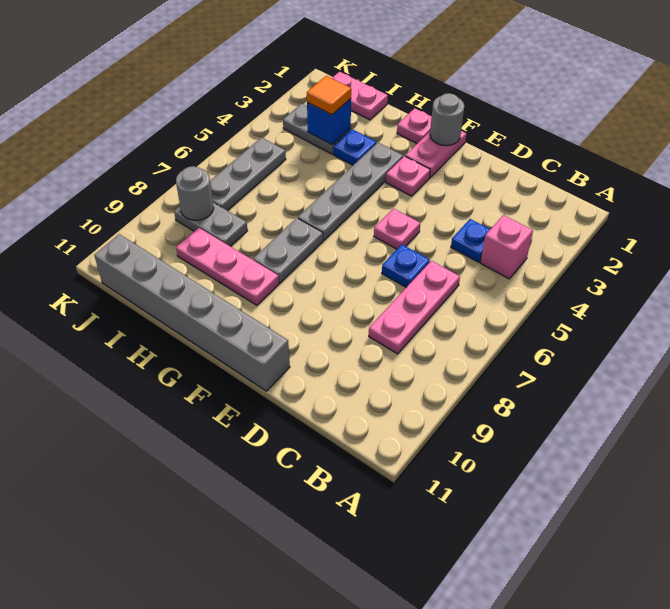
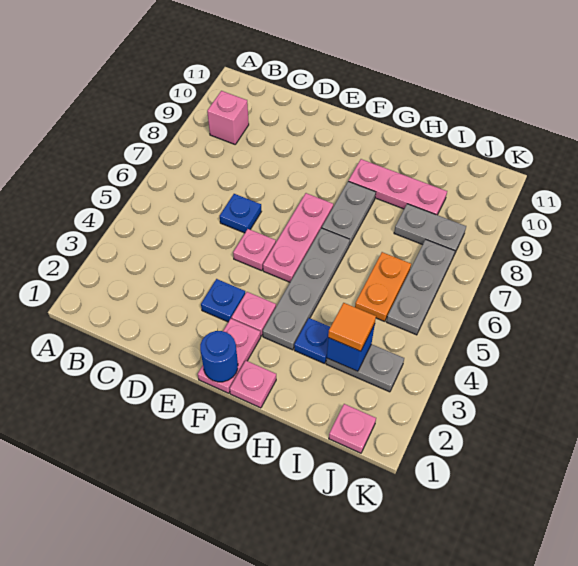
pink 1x1 brick [481,215,533,279] -> pink 1x1 brick moved to [207,91,249,144]
blue 1x1 plate [451,219,490,262] -> blue 1x1 plate moved to [201,279,245,322]
pink 1x3 plate [369,261,460,354] -> pink 1x3 plate moved to [263,193,333,282]
grey 1x6 brick [94,234,290,391] -> none
grey 1x1 round brick [430,93,464,146] -> blue 1x1 round brick [200,331,238,382]
pink 1x2 plate [332,72,388,120] -> pink 1x1 plate [329,404,376,453]
none -> orange 1x2 plate [355,252,411,321]
grey 1x1 round brick [176,166,214,221] -> none

